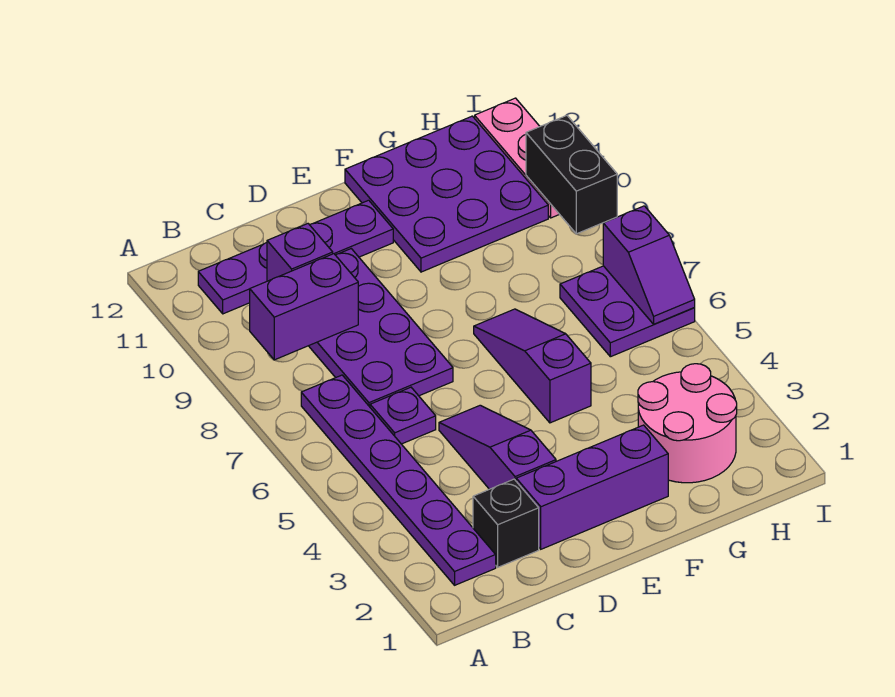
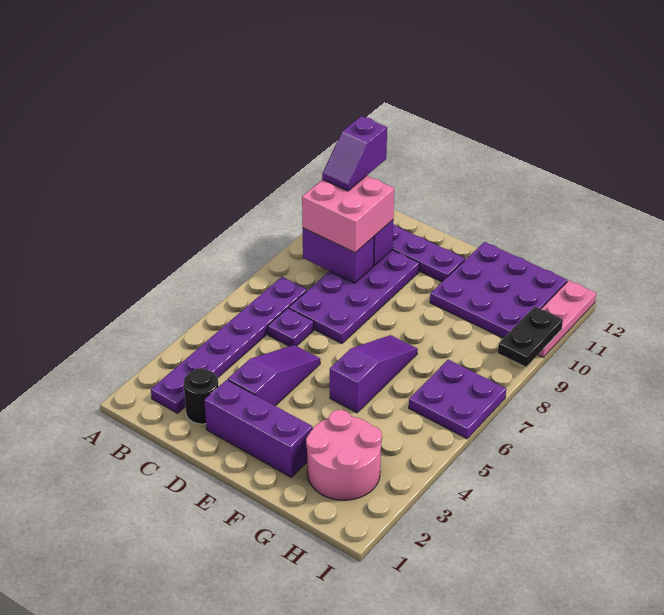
none -> pink 2x2 brick [302,176,394,253]
black 1x1 brick [473,479,539,567] -> black 1x1 round brick [183,368,218,424]
purple 1x2 slope [603,206,695,324] -> purple 1x2 slope moved to [322,116,387,191]
black 1x2 brick [526,116,617,234] -> black 1x2 plate [498,307,563,367]

